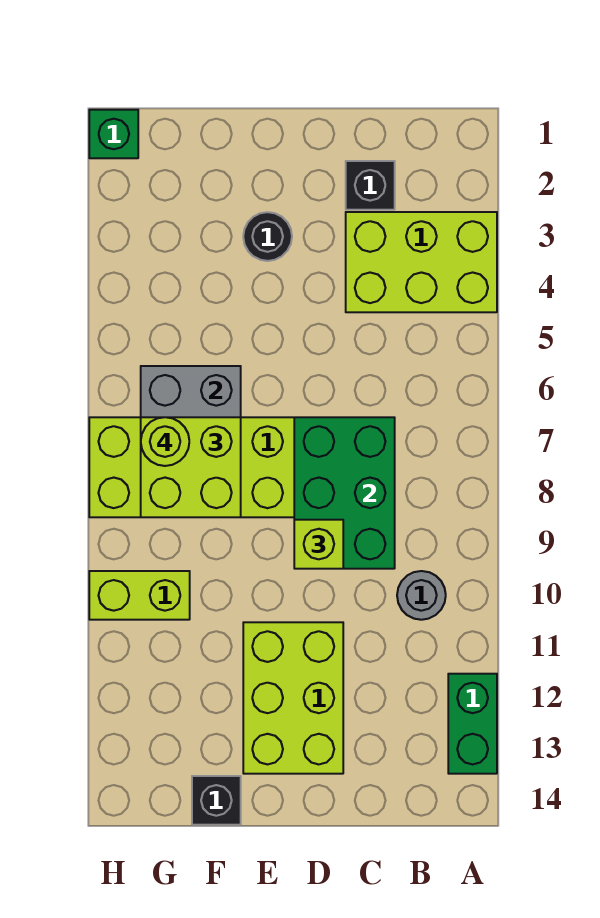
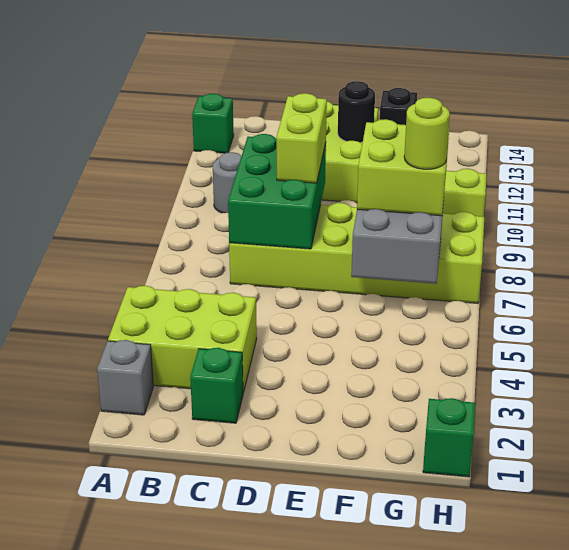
none -> grey 1x1 brick [97,340,153,415]
green 1x2 brick [448,674,497,774] -> green 1x1 brick [192,94,234,153]
black 1x1 brick [346,161,395,210] -> green 1x1 brick [190,348,243,423]
lime 1x1 brick [294,520,343,569] -> lime 1x2 brick [277,93,327,183]
black 1x1 round brick [243,212,292,261] -> black 1x1 round brick moved to [338,81,375,143]

